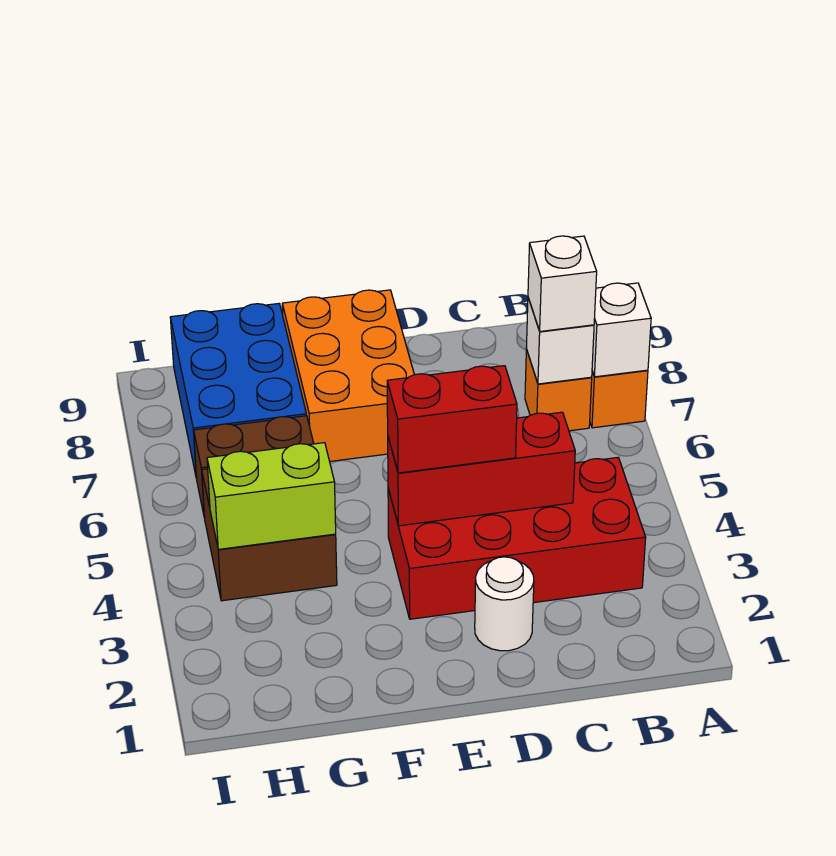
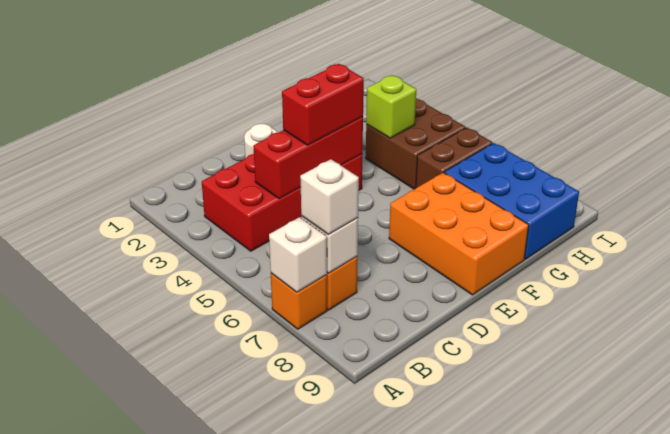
lime 1x2 brick [207,443,336,549] -> lime 1x1 brick [366,75,416,138]

